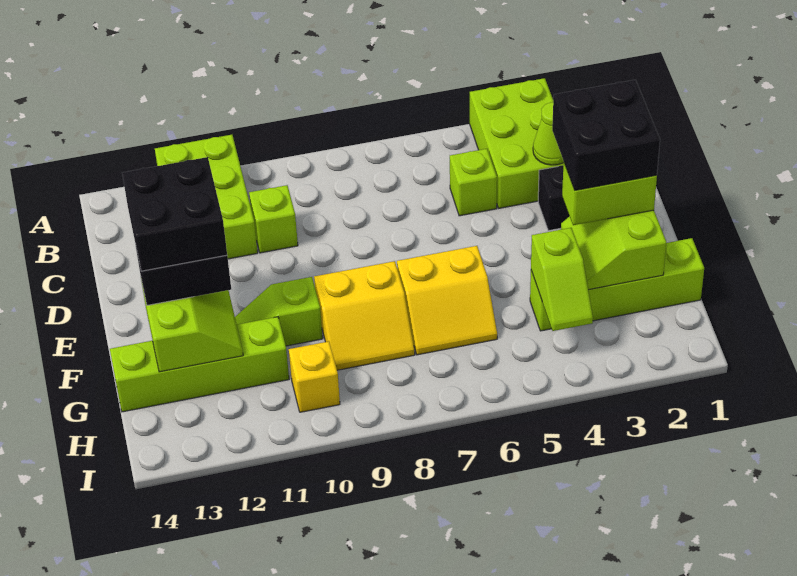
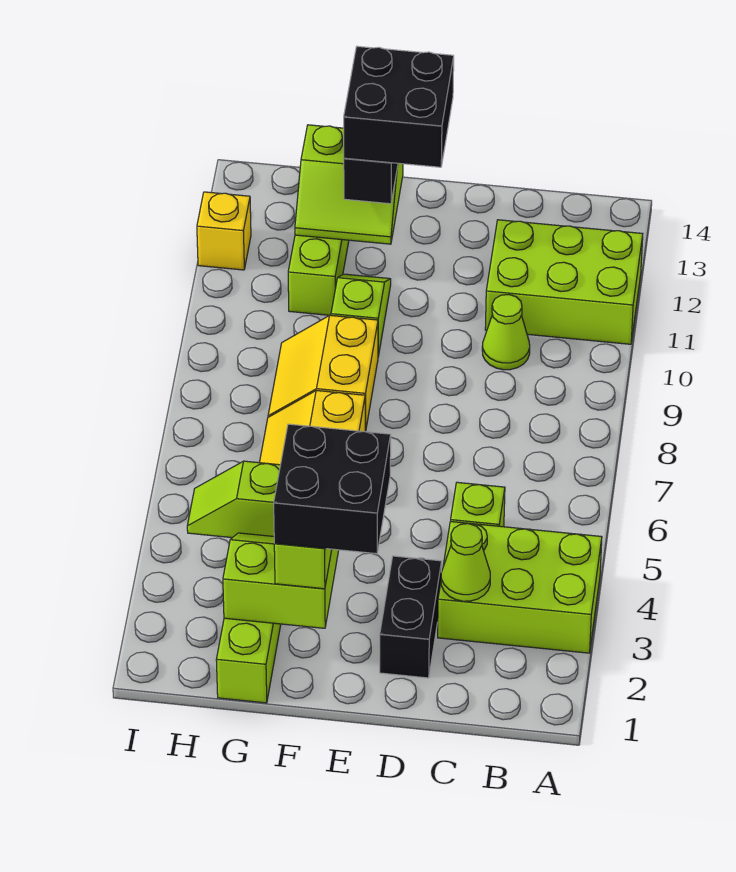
lime 1x1 brick [249,185,298,253] -> lime 1x1 cone [482,294,530,370]
yellow 1x1 brick [289,341,340,412] -> yellow 1x1 brick moved to [197,192,251,270]

